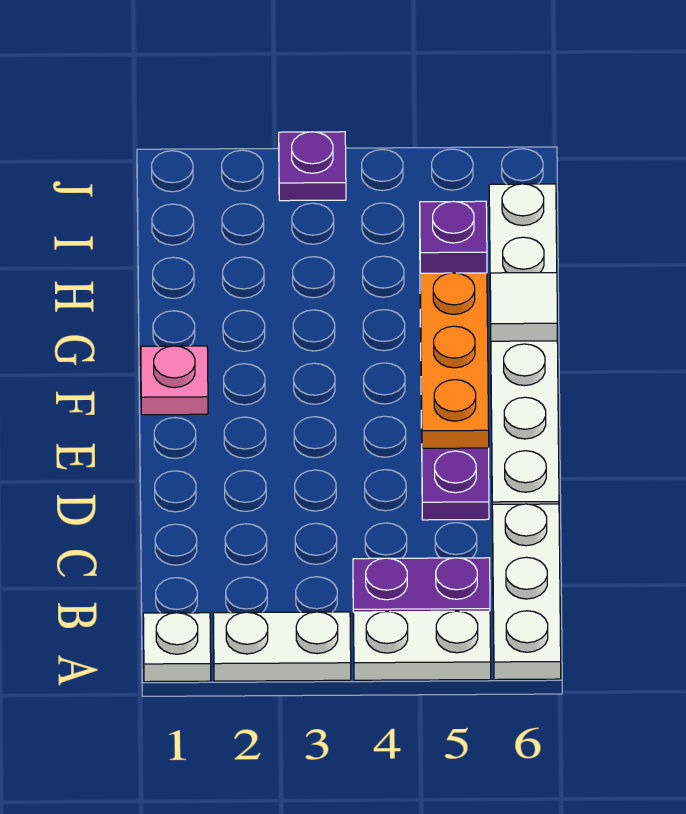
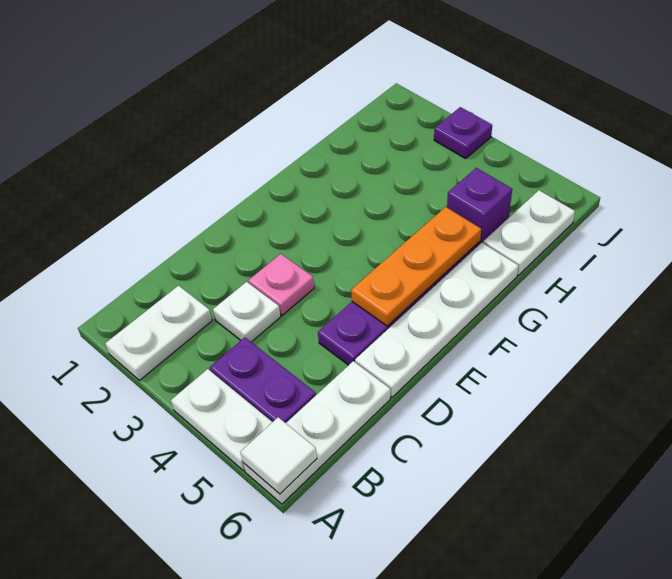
white 1x1 plate [143,613,211,682] -> white 1x1 plate moved to [213,282,281,342]
white 1x2 plate [213,612,351,681] -> white 1x2 plate turned to [105,286,212,380]
pink 1x1 plate [141,346,208,415] -> pink 1x1 plate moved to [248,254,314,315]
white 1x1 tile [490,273,557,341] -> white 1x1 tile moved to [240,417,317,494]

